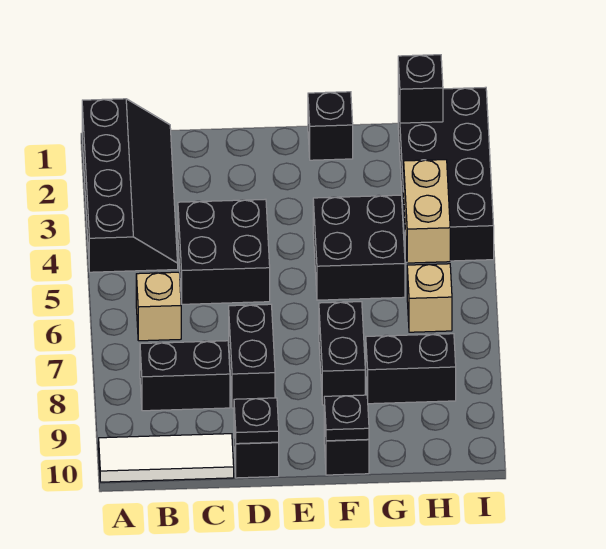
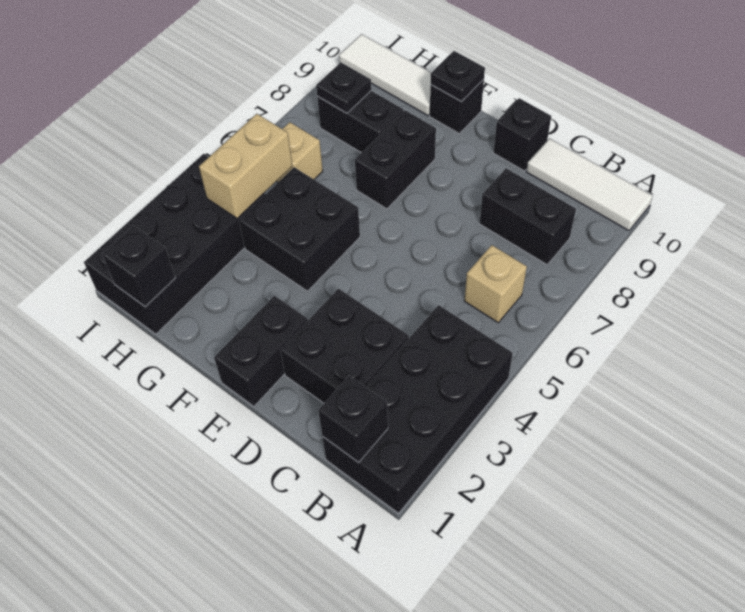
black 2x4 slope [82,99,178,272] -> black 2x4 brick [322,305,513,513]
black 2x2 brick [178,199,270,304] -> black 2x2 brick moved to [280,289,409,403]
black 1x2 brick [229,304,275,408] -> black 1x2 brick moved to [214,296,308,406]
black 1x1 plate [234,398,279,444] -> black 1x1 plate moved to [316,62,371,113]
black 1x1 brick [308,92,353,160] -> black 1x1 brick moved to [318,376,388,463]
none -> white 1x3 tile [339,34,431,116]

